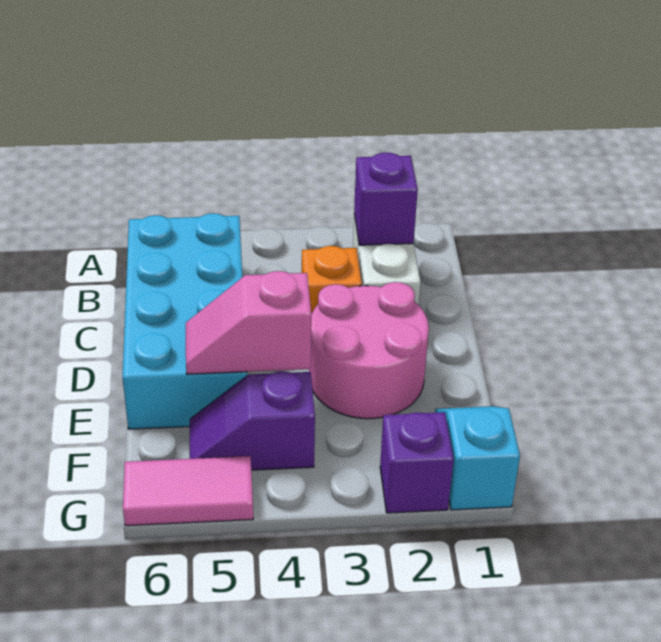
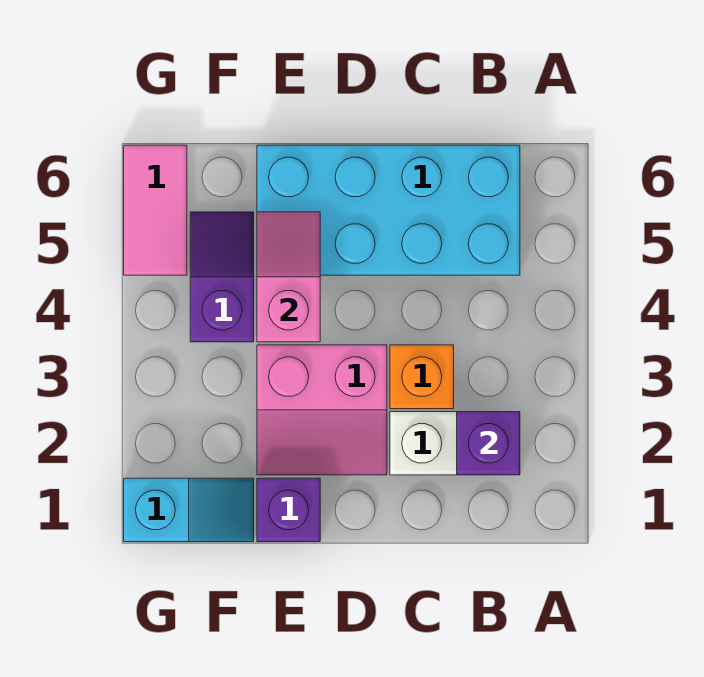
pink 2x2 round brick [309,282,429,419] -> pink 2x2 slope [257,345,387,475]
purple 1x1 brick [380,412,454,513] -> purple 1x1 brick moved to [257,478,320,542]

